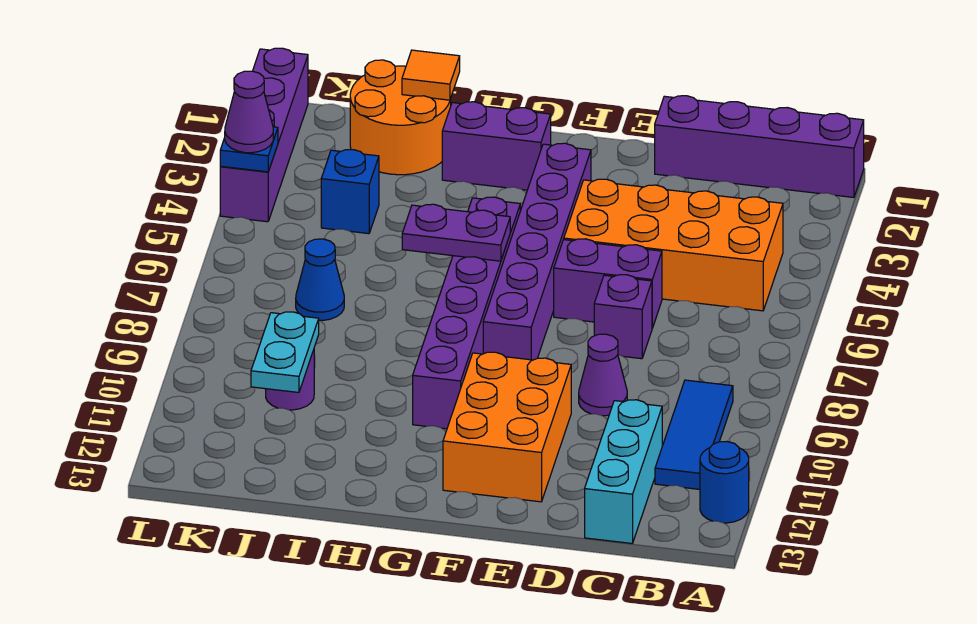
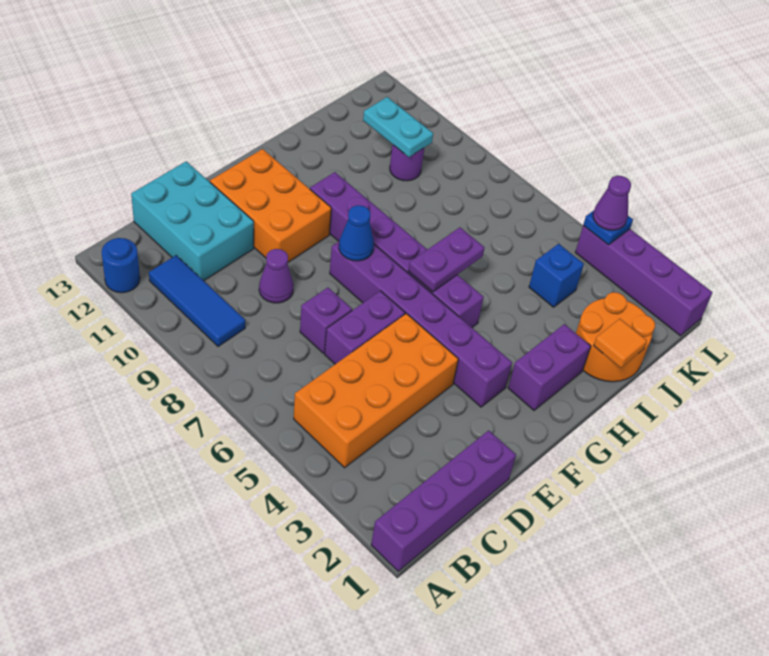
cyan 1x3 brick [585,400,662,543] -> cyan 2x3 brick [131,161,254,281]
blue 1x1 cone [296,239,344,320] -> blue 1x1 cone moved to [339,205,374,261]

